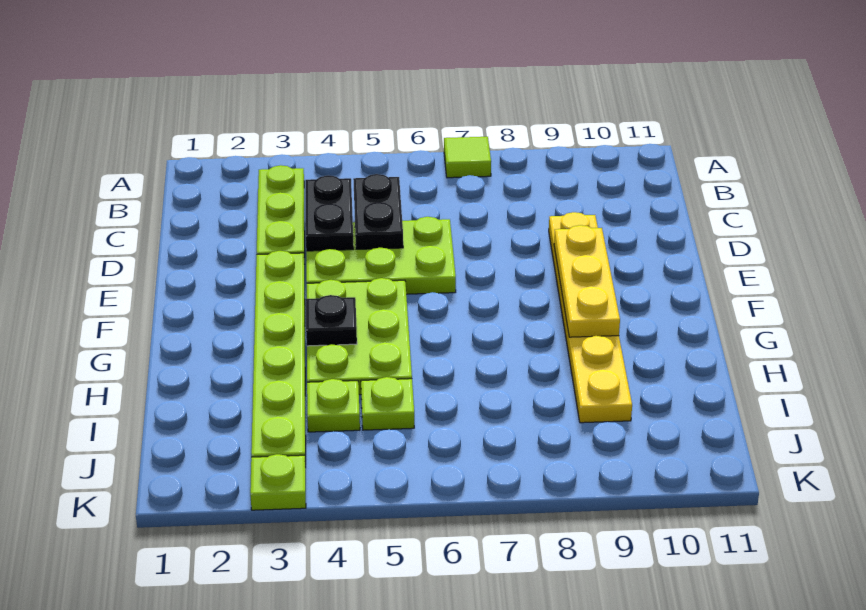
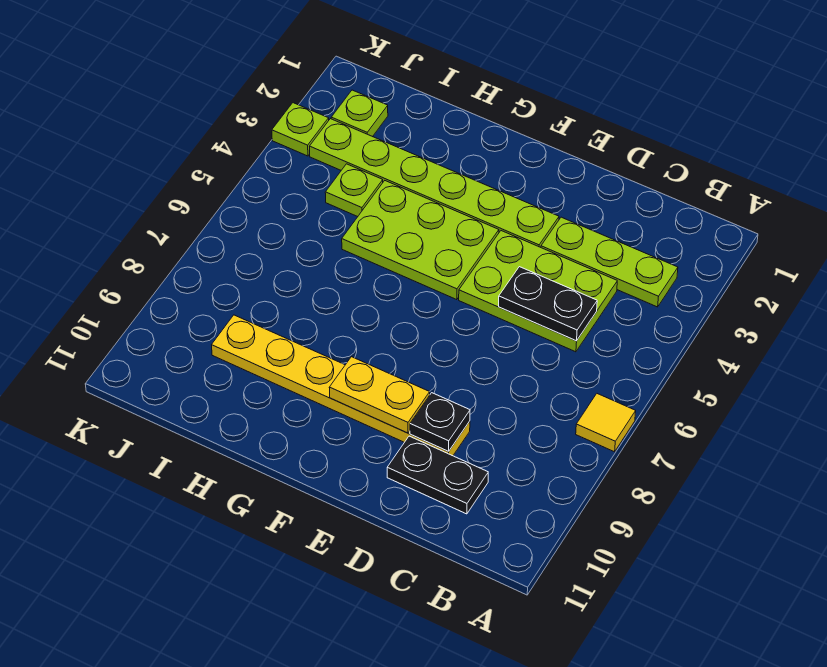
lime 1x1 tile [444,137,491,178] -> yellow 1x1 tile [576,394,636,452]
black 1x2 plate [305,175,354,251] -> black 1x2 plate moved to [387,436,488,514]
lime 2x3 plate [306,217,456,294] -> lime 2x3 plate turned to [459,231,617,352]
yellow 1x3 plate [554,225,620,337] -> yellow 1x2 plate [329,357,430,433]
black 1x1 plate [306,295,357,346] -> black 1x1 plate moved to [410,393,470,451]
lime 1x1 plate [361,377,414,430] -> lime 1x1 plate moved to [331,90,388,137]

